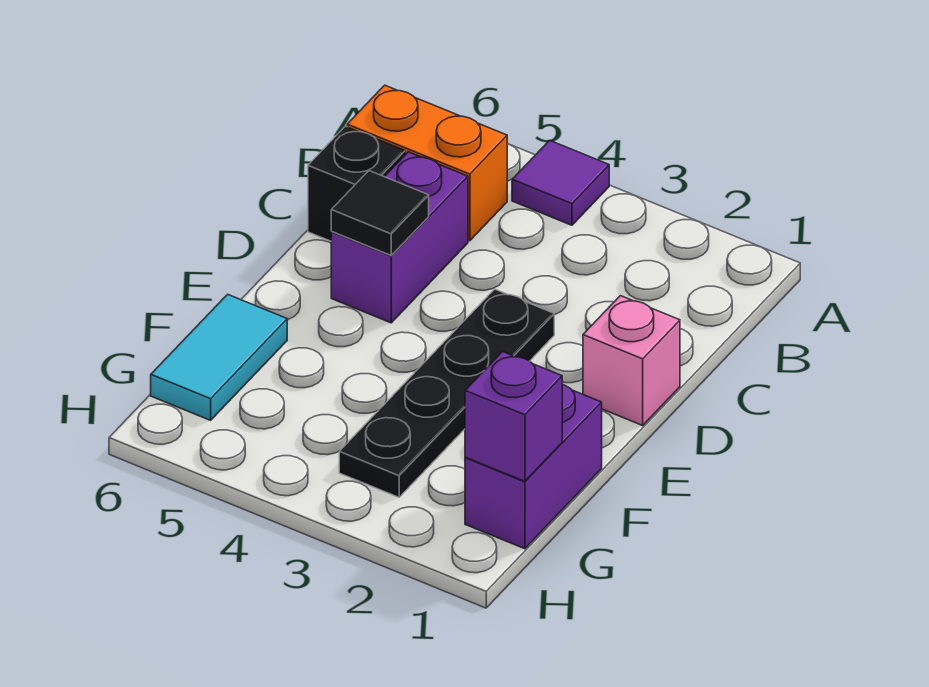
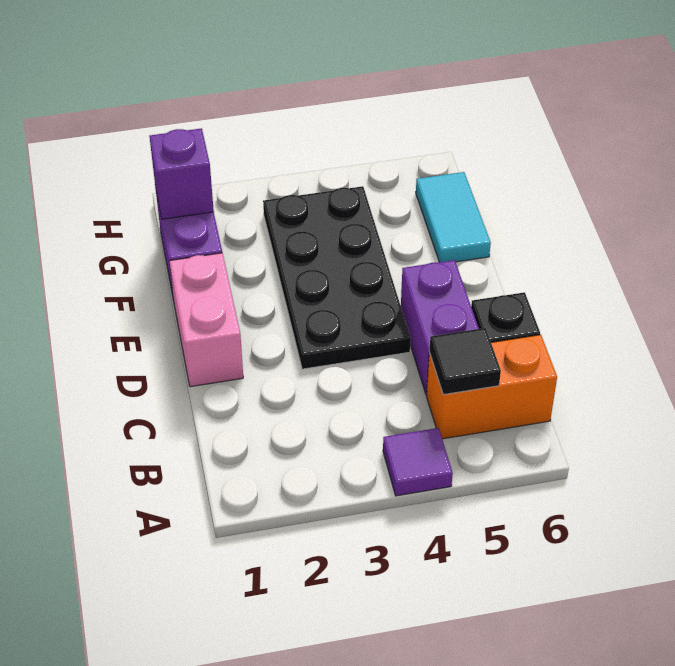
pink 1x1 brick [583,296,680,425] -> pink 1x2 brick [170,253,243,387]
black 1x4 plate [339,289,554,497] -> black 2x4 plate [263,186,411,369]
black 1x1 tile [331,171,429,255] -> black 1x1 tile moved to [429,328,501,395]

